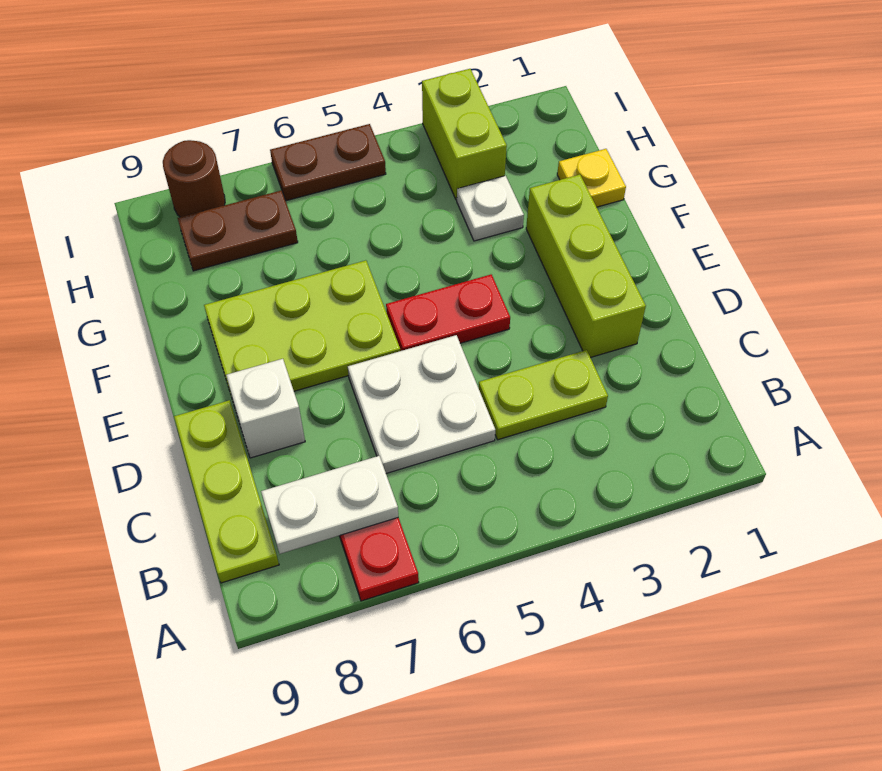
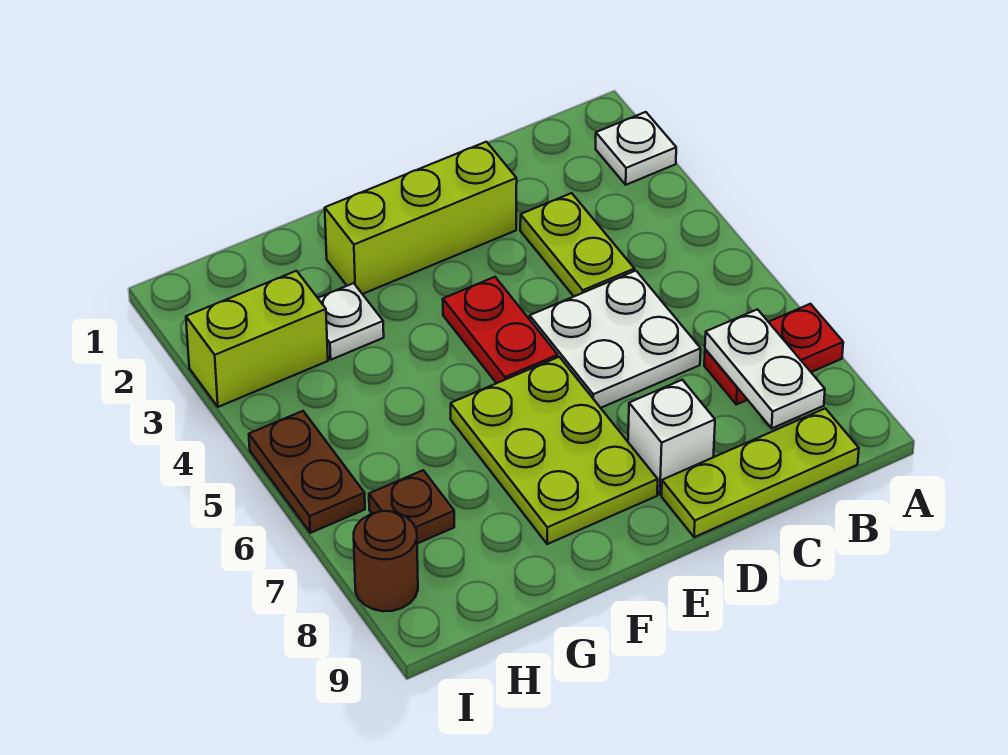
none -> white 1x1 plate [596,112,676,185]
yellow 1x1 plate [557,149,626,207] -> none
brown 1x2 plate [178,190,298,271] -> brown 1x1 plate [369,470,454,544]

